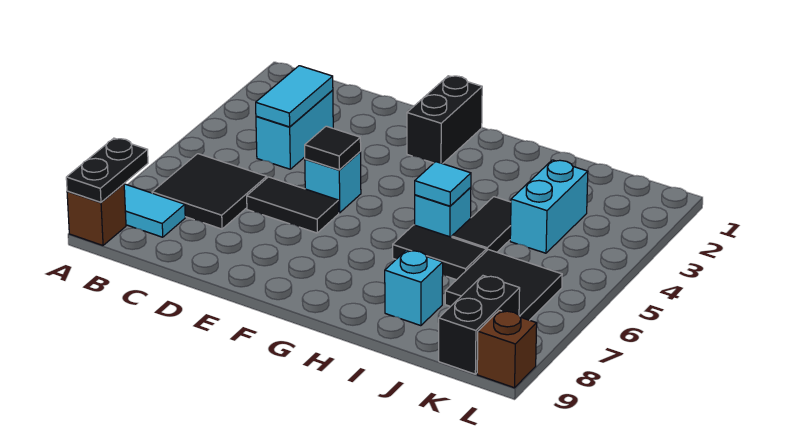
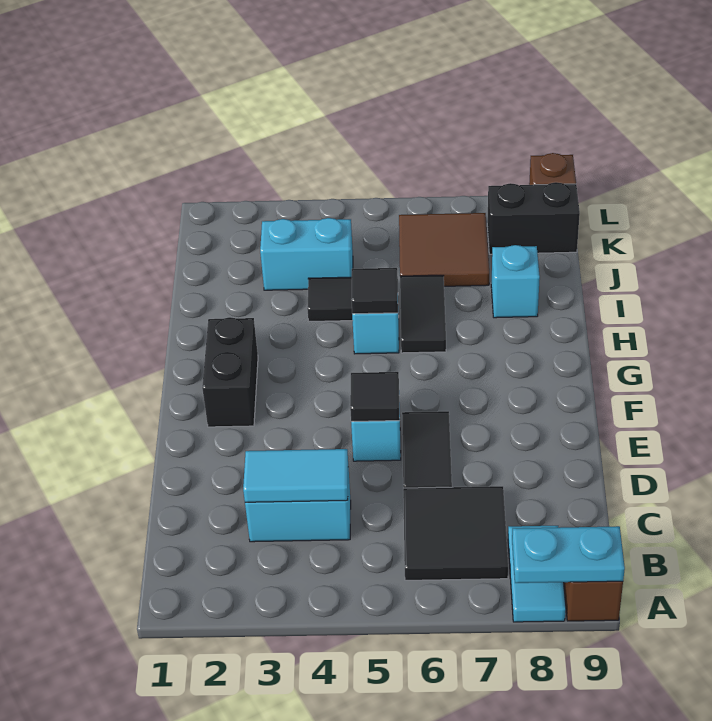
black 1x2 plate [66,138,148,203] -> cyan 1x2 plate [512,526,625,583]
black 1x2 brick [407,76,482,164] -> black 1x2 brick turned to [202,317,258,427]
cyan 1x1 tile [415,162,471,206] -> black 1x1 tile [351,268,398,314]
black 2x2 tile [445,250,562,320] -> brown 2x2 tile [399,213,489,286]

